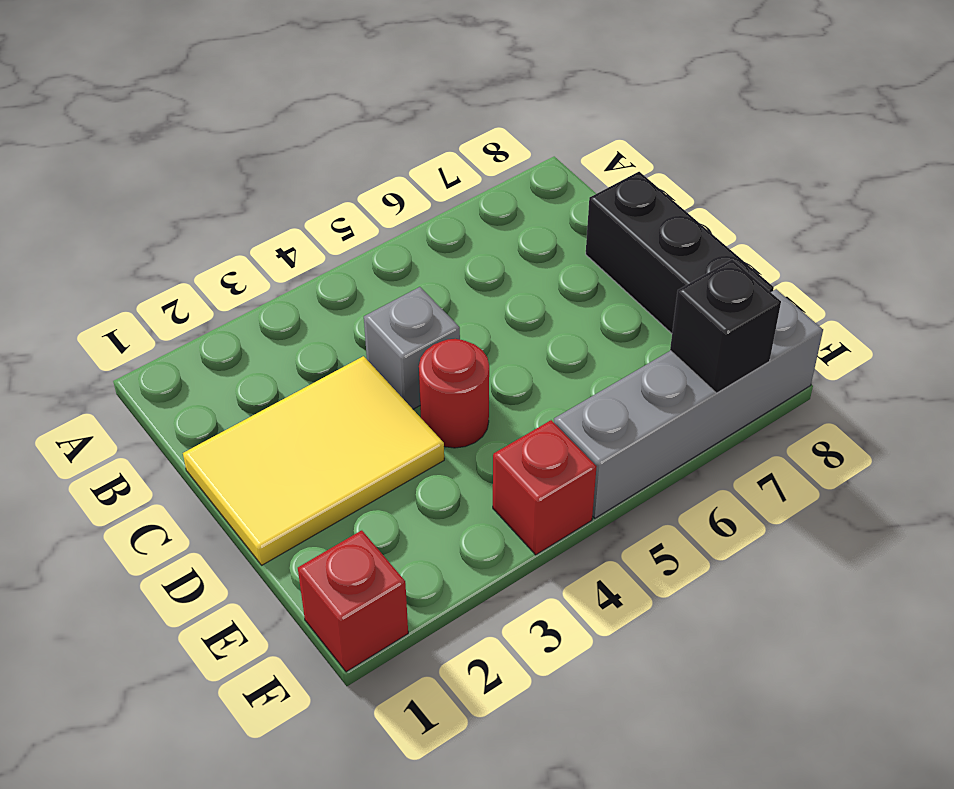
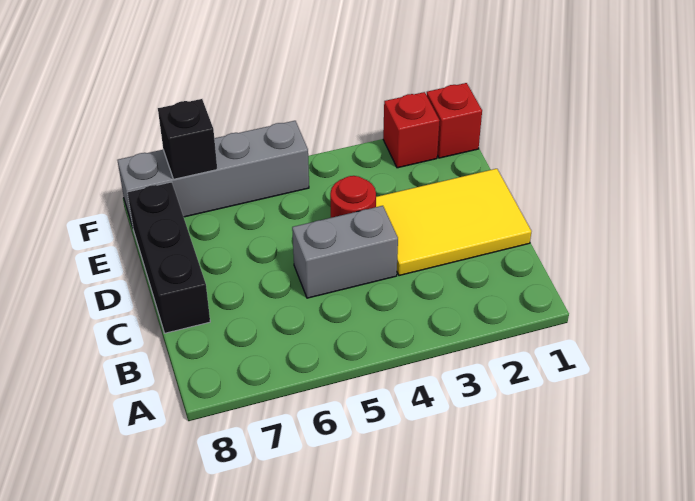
grey 1x1 brick [364,287,460,409] -> grey 1x2 brick [292,206,398,298]
red 1x1 brick [493,420,597,555] -> red 1x1 brick moved to [383,92,440,168]

